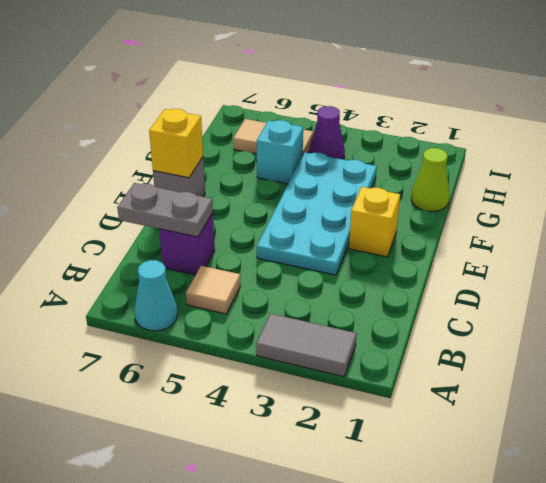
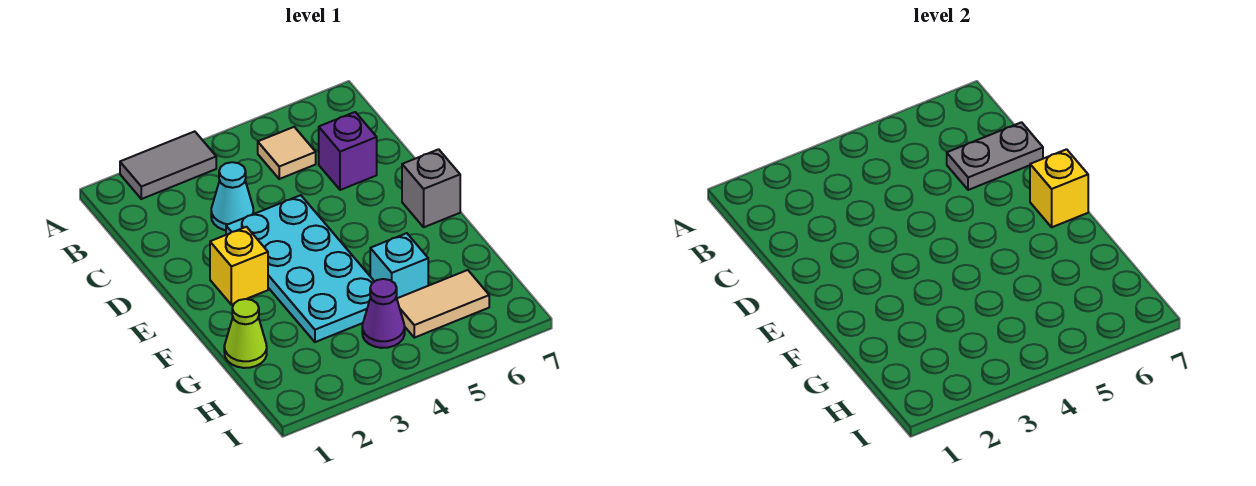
cyan 1x1 cone [134,260,178,331] -> cyan 1x1 cone moved to [211,162,253,230]

